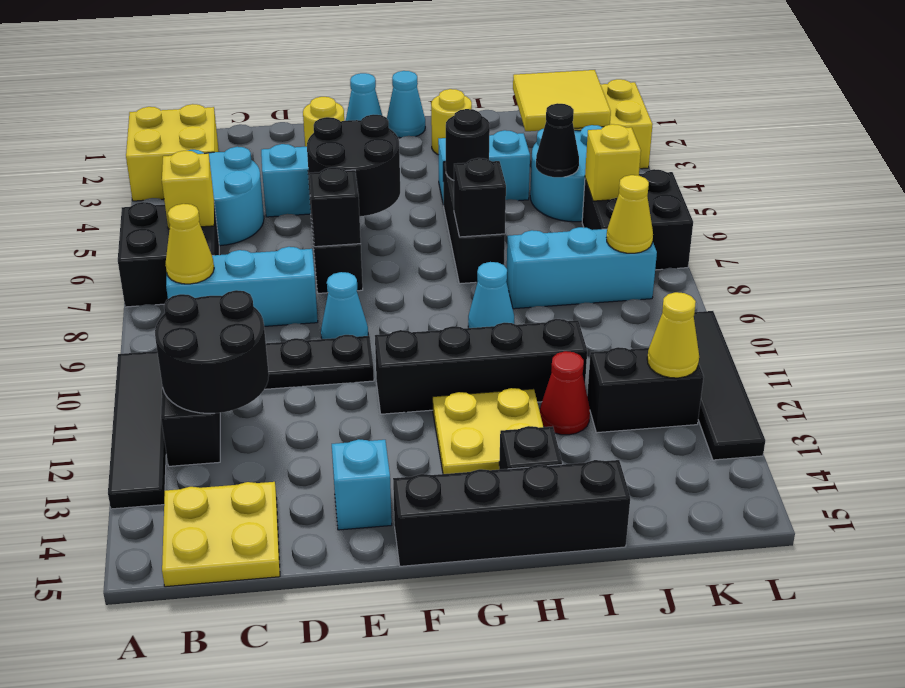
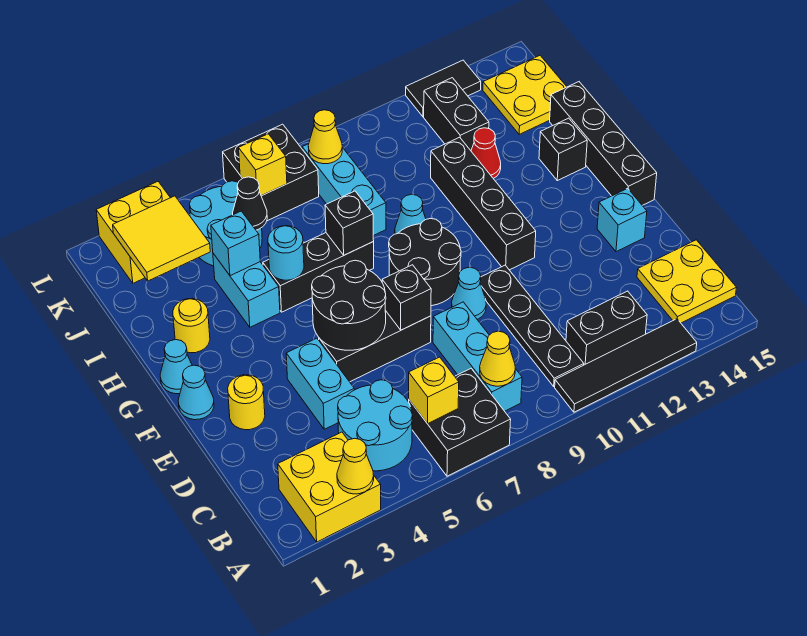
black 2x2 round brick [155,290,269,413] -> black 2x2 round brick moved to [389,218,461,306]
yellow 2x2 plate [433,388,543,474] -> yellow 2x2 plate moved to [483,56,567,134]
black 1x1 round brick [446,109,490,180] -> cyan 1x1 round brick [268,226,304,280]
none -> cyan 1x1 brick [211,211,260,276]
yellow 1x1 cone [647,292,699,378] -> yellow 1x1 cone moved to [337,438,374,494]
black 1x4 tile [694,311,765,460] -> black 1x2 tile [406,60,481,117]

